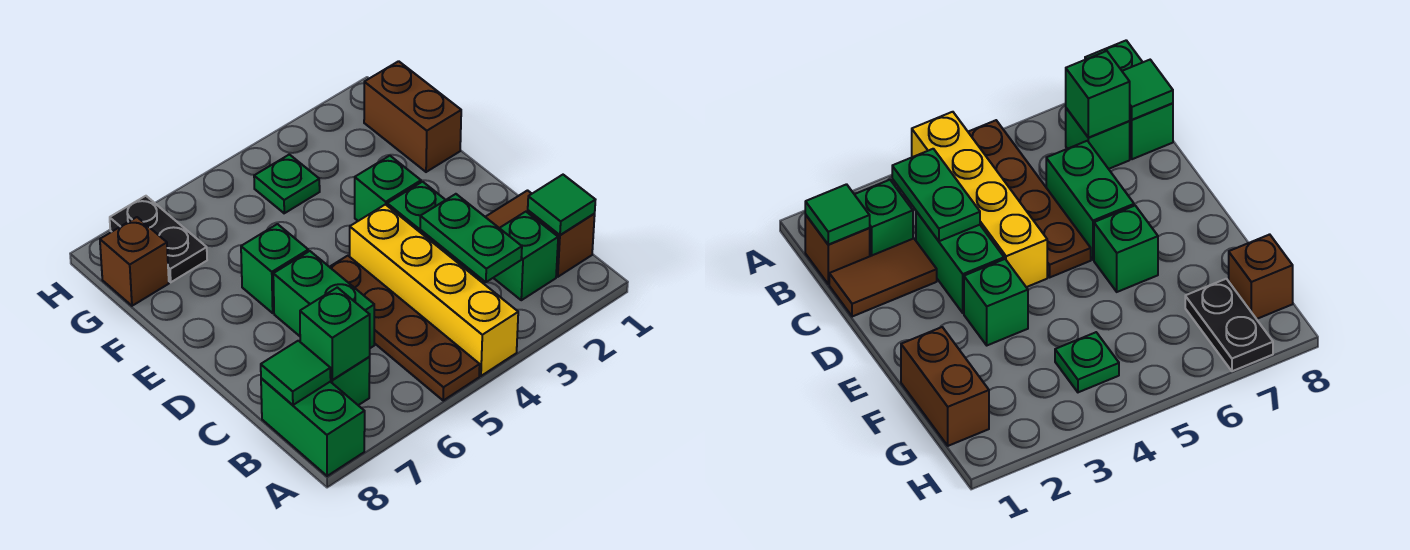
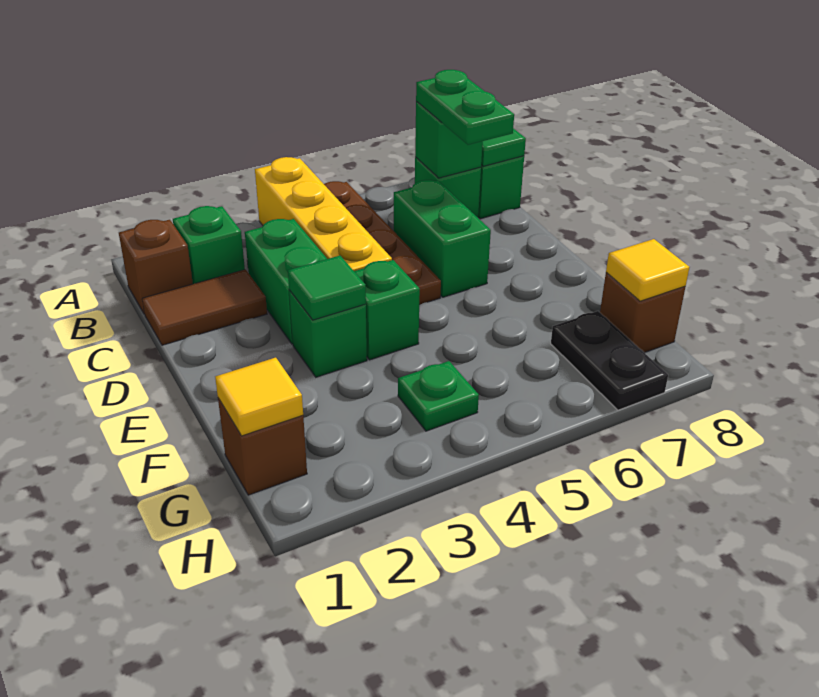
green 1x1 tile [528,175,595,235] -> green 1x1 tile moved to [288,256,366,320]
green 1x2 plate [420,194,522,282] -> green 1x2 plate moved to [416,70,514,145]
green 1x1 brick [241,224,308,313] -> green 1x1 brick moved to [354,260,420,360]
brown 1x2 brick [364,61,461,172] -> brown 1x1 brick [218,398,307,495]
none -> yellow 1x1 tile [215,358,303,436]
none -> yellow 1x1 tile [606,239,690,301]

